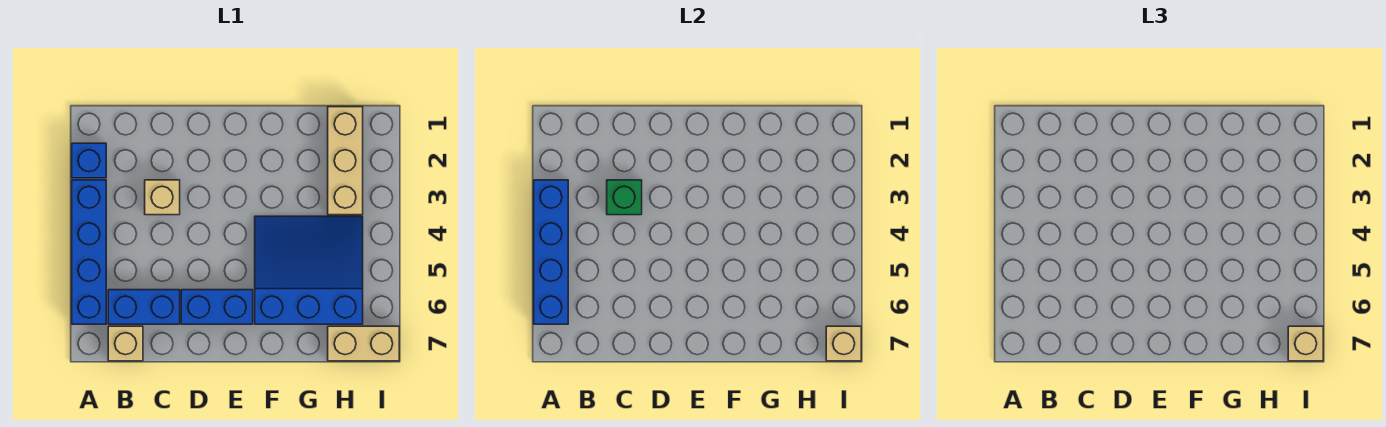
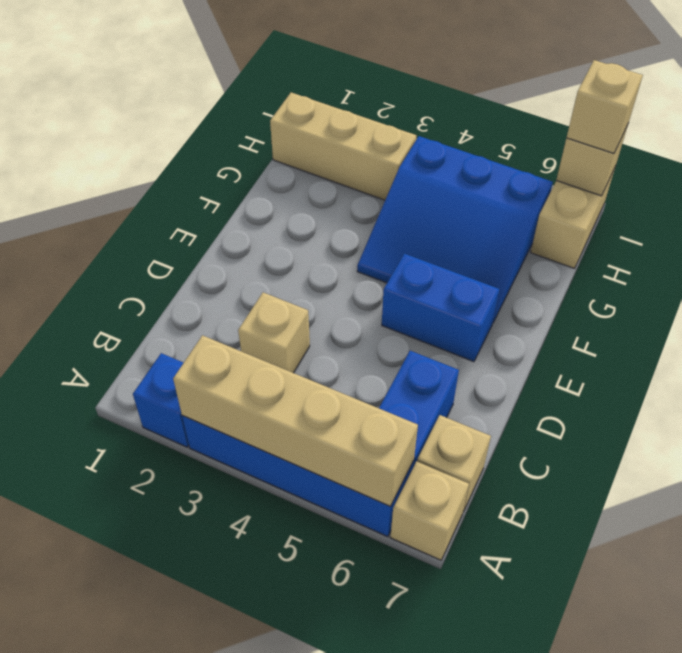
blue 1x4 brick [534,180,568,324] -> tan 1x4 brick [173,335,418,506]
none -> tan 1x1 brick [390,461,469,560]
green 1x1 brick [607,180,642,215] -> none
blue 1x2 brick [181,290,253,324] -> blue 1x2 brick turned to [382,254,499,362]
blue 3x3 slope [255,216,363,324] -> blue 3x3 slope turned to [357,136,553,322]

